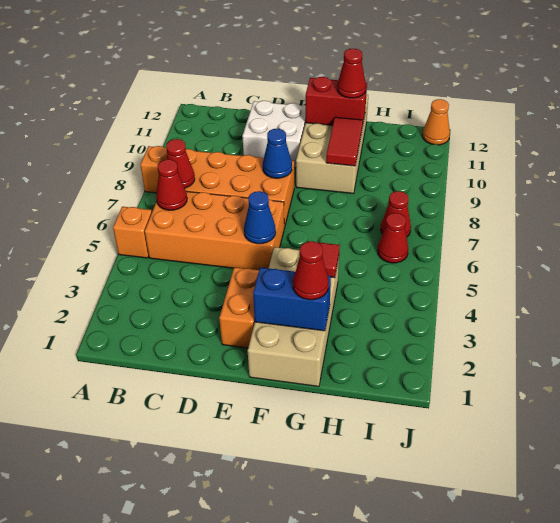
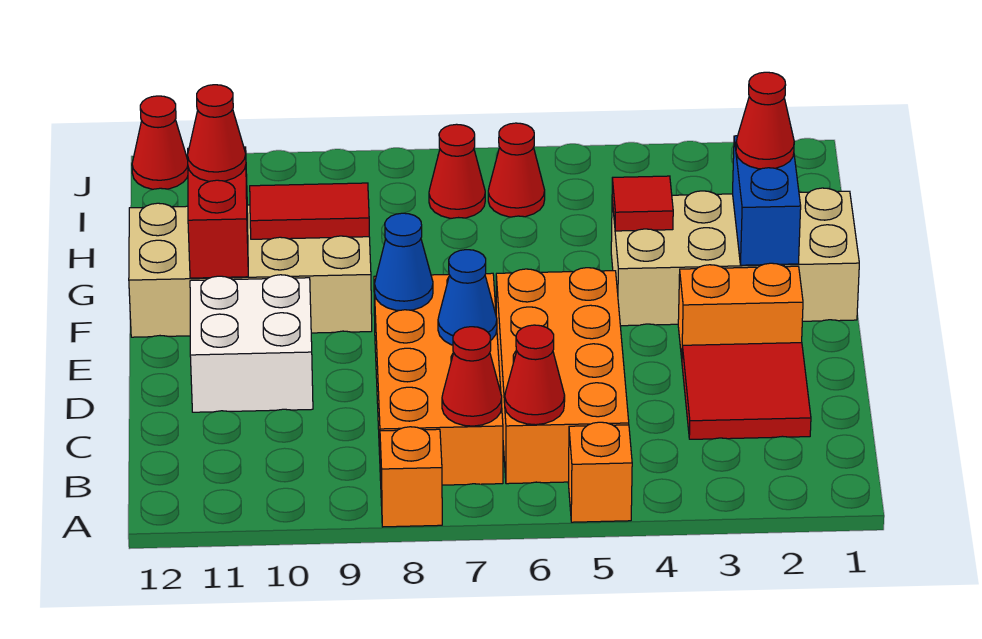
none -> red 2x2 tile [682,343,811,439]
blue 1x1 cone [244,191,276,244] -> blue 1x1 cone moved to [438,250,497,345]
orange 1x1 cone [422,99,450,145] -> red 1x1 cone [132,96,188,189]

